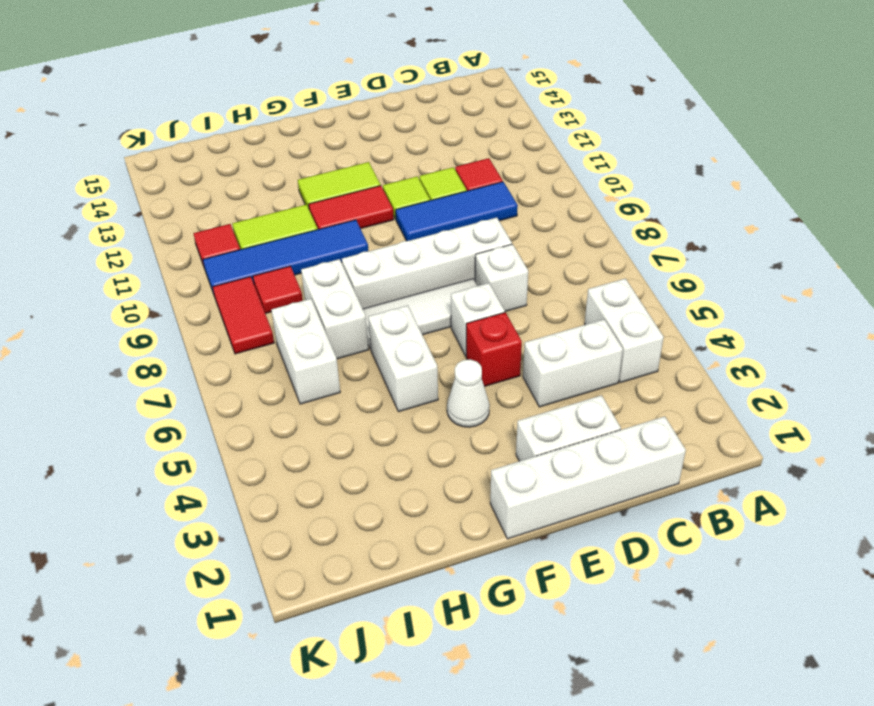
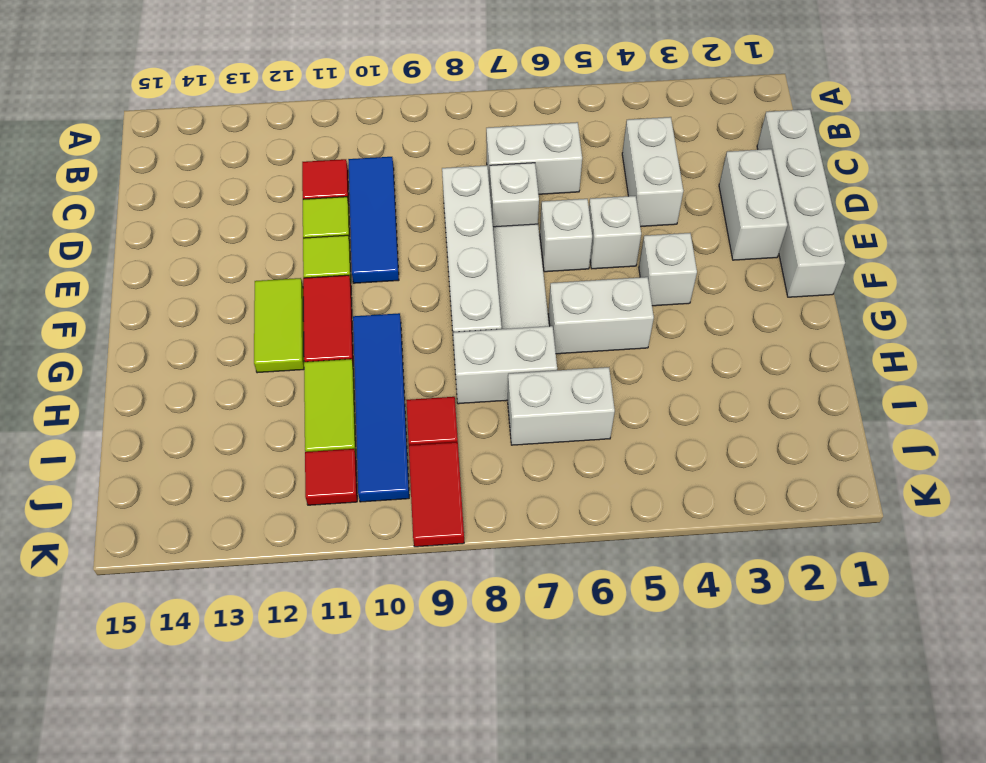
white 1x2 brick [585,279,664,383] -> white 1x2 brick moved to [486,122,582,194]
red 1x1 brick [466,312,522,387] -> white 1x1 brick [589,196,641,269]
white 1x1 cone [447,359,490,427] -> white 1x1 brick [639,233,697,306]
red 1x2 tile [213,277,274,354] -> red 1x2 tile turned to [409,442,464,547]

